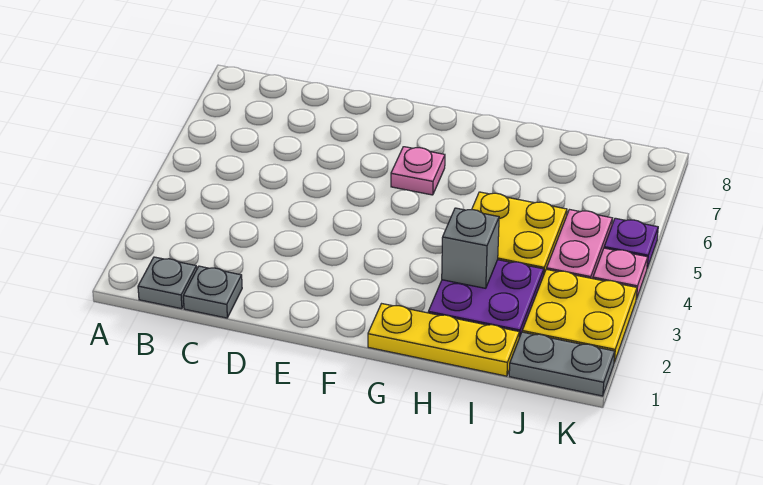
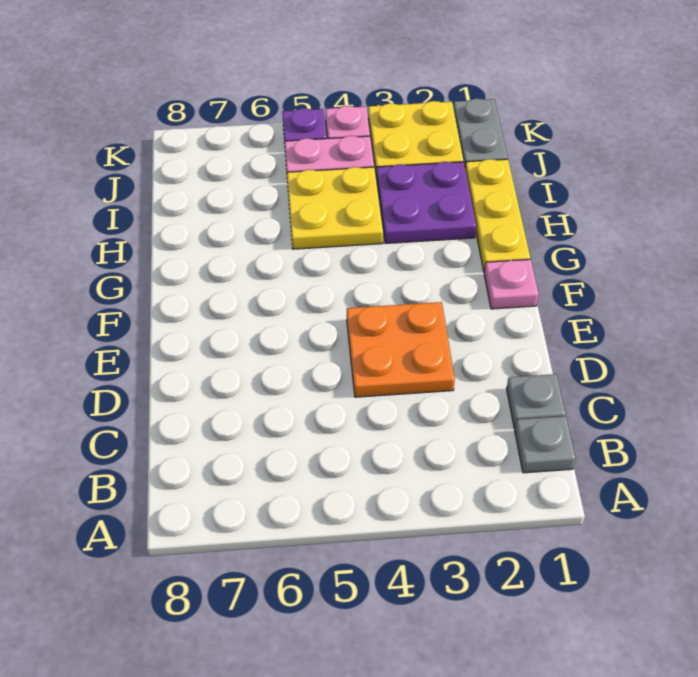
none -> orange 2x2 plate [347,302,455,397]
pink 1x1 plate [391,147,445,195] -> pink 1x1 plate moved to [484,259,539,309]
grey 1x1 brick [442,208,499,288] -> none

